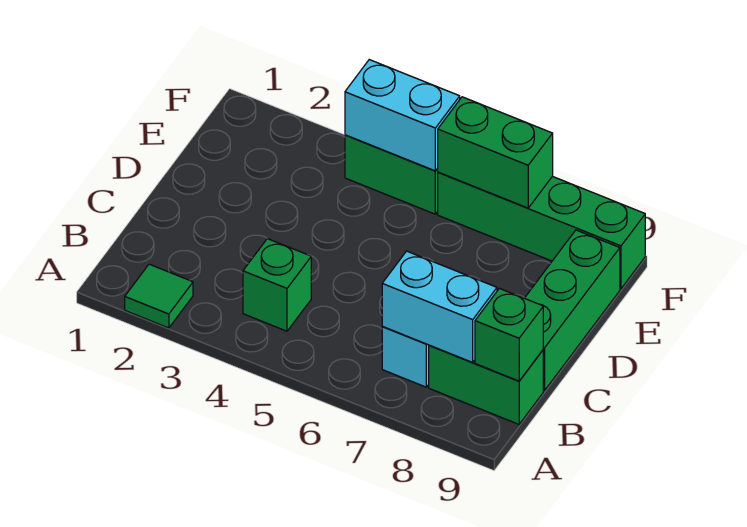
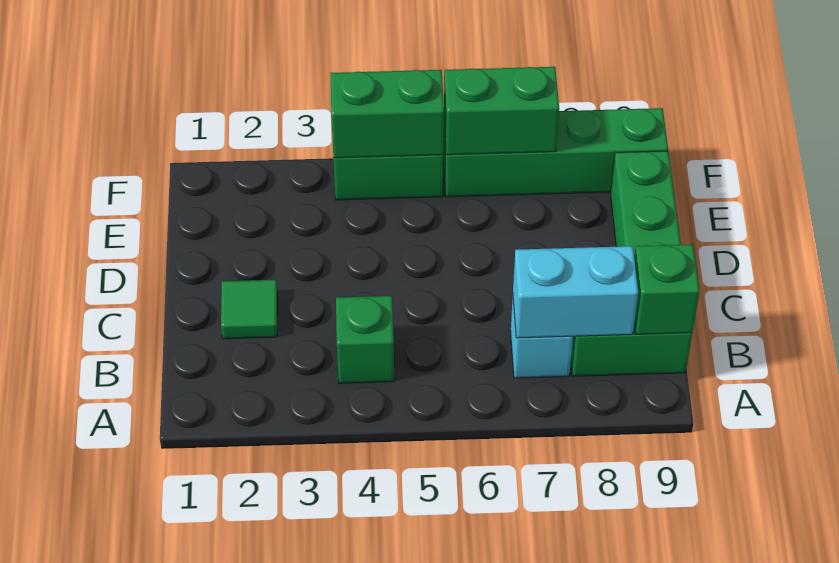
green 1x1 tile [125,264,193,328] -> green 1x1 tile moved to [221,280,278,339]
cyan 1x2 brick [345,60,460,171] -> green 1x2 brick [331,70,444,158]

